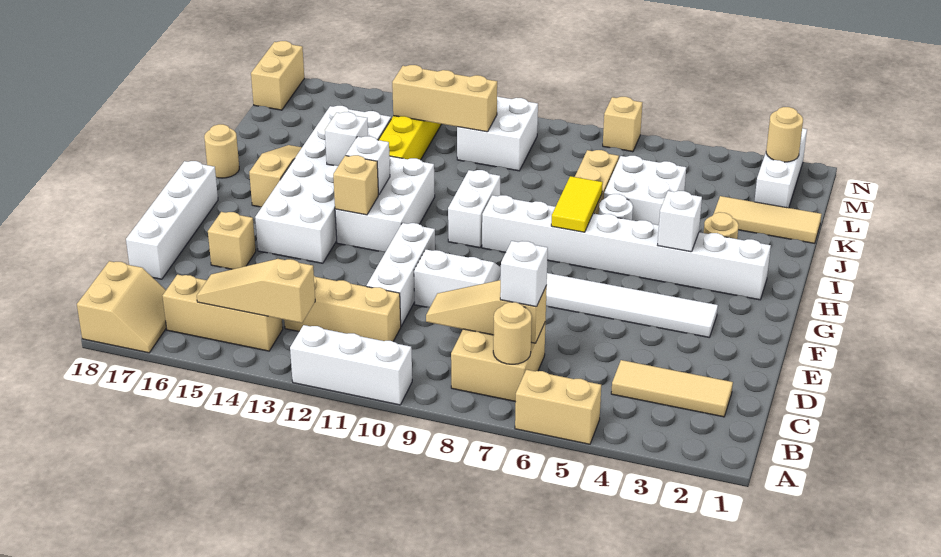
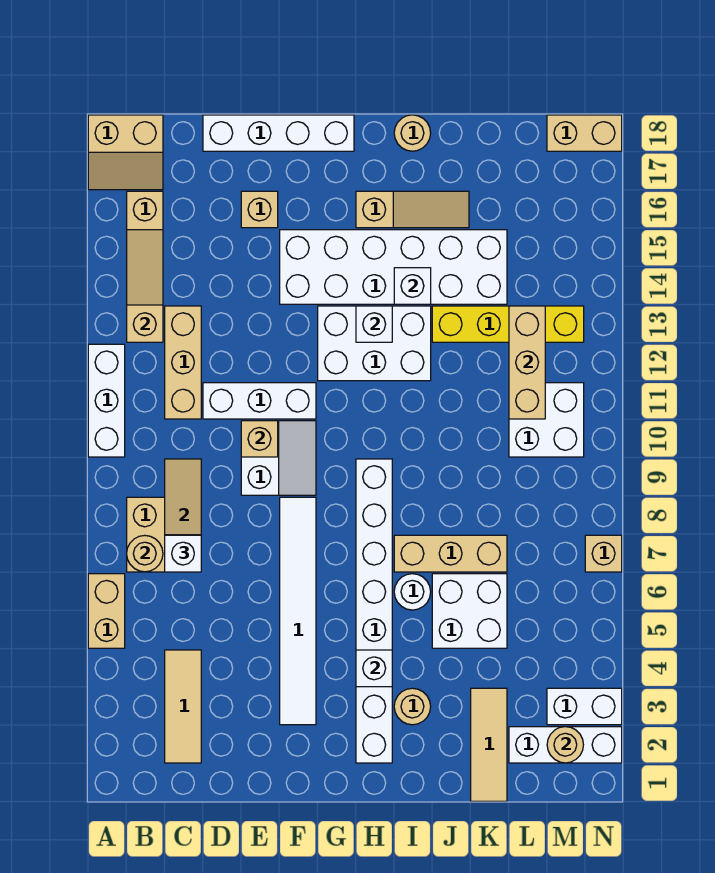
tan 1x1 brick [333,155,378,215] -> tan 1x1 brick moved to [241,421,278,457]
yellow 1x2 tile [551,176,603,232] -> none
white 1x2 brick [448,170,500,248] -> white 1x2 brick moved to [547,688,622,725]

